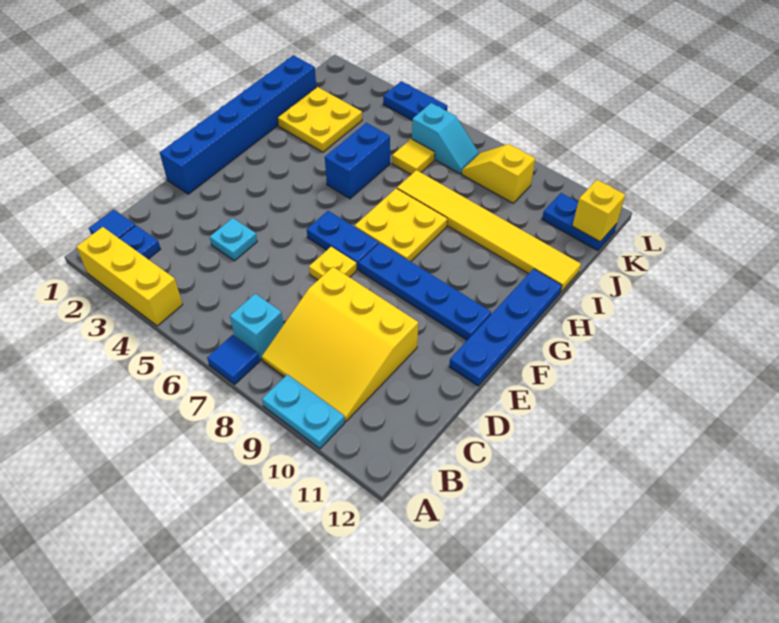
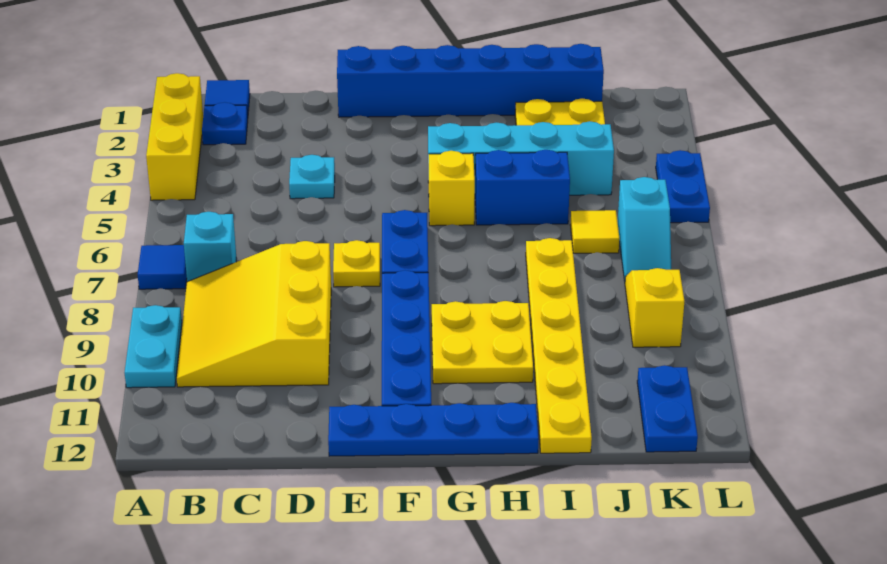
none -> cyan 1x4 brick [428,121,614,195]
yellow 2x2 plate [355,188,447,262] -> yellow 2x2 plate moved to [432,301,533,384]
yellow 1x6 tile [397,170,581,292] -> yellow 1x6 plate [526,238,592,453]
yellow 1x1 brick [573,180,625,241] -> yellow 1x1 brick moved to [429,151,475,226]

